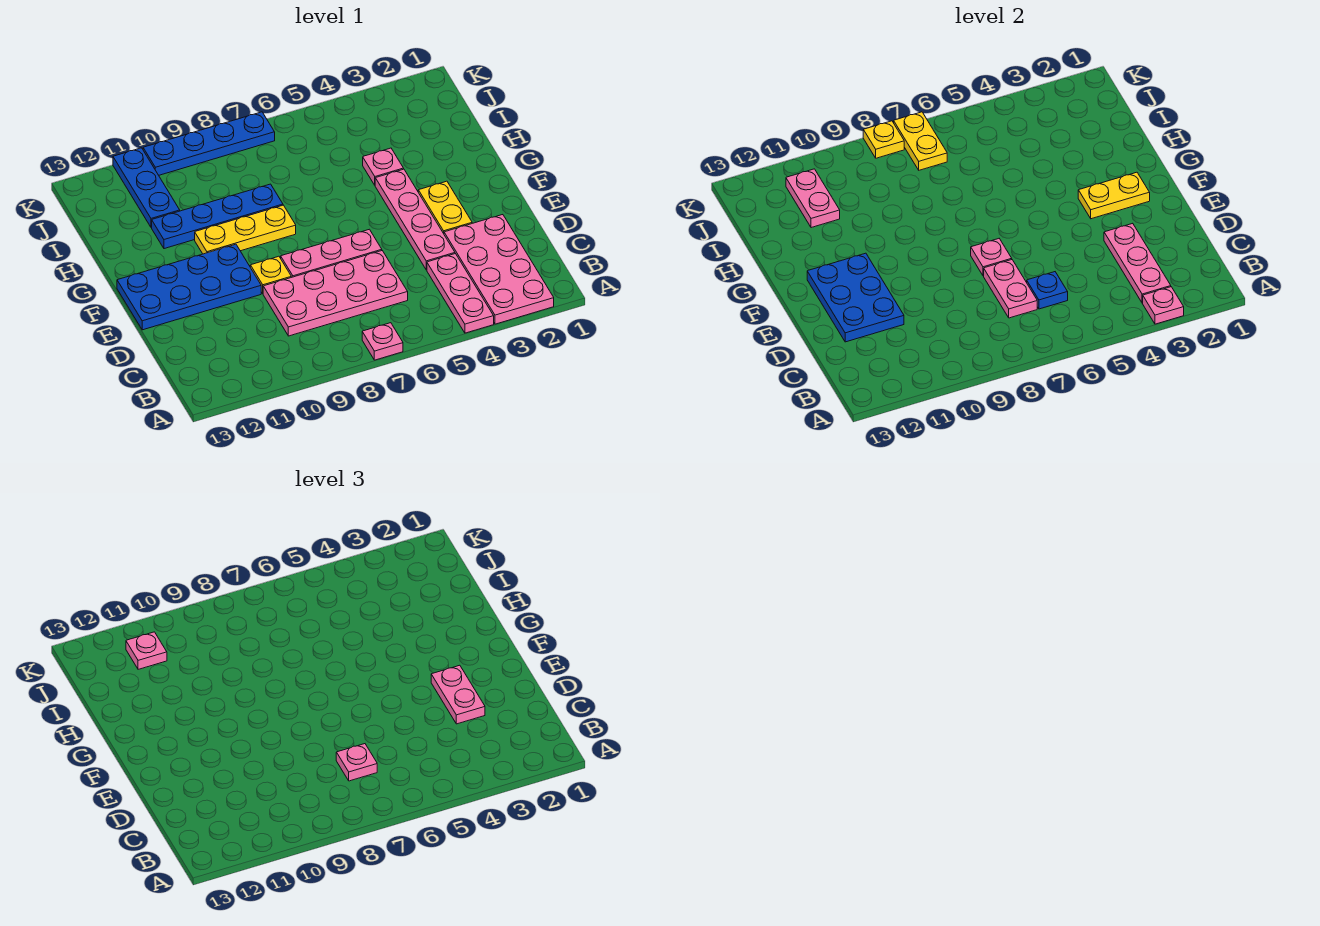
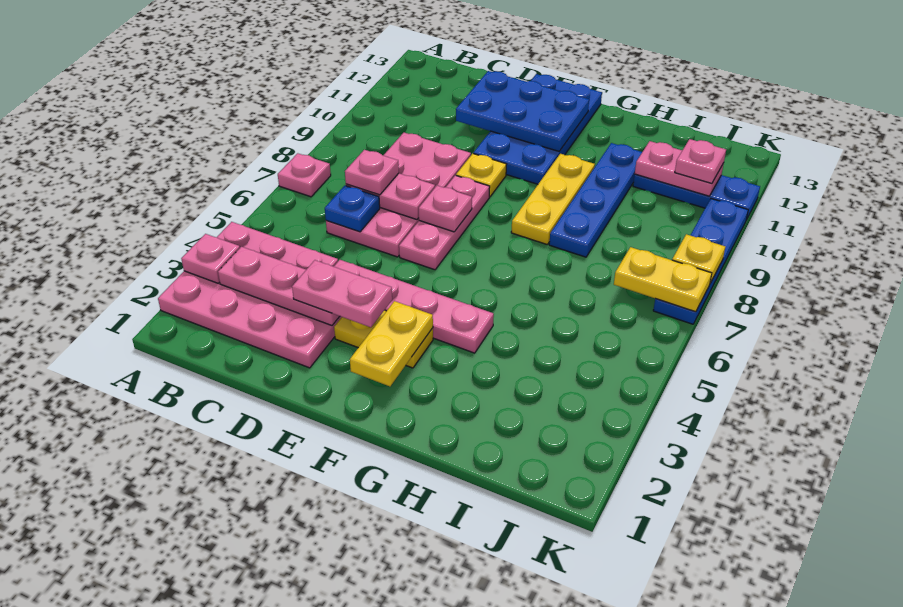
pink 1x1 plate [363,148,404,185] -> none

